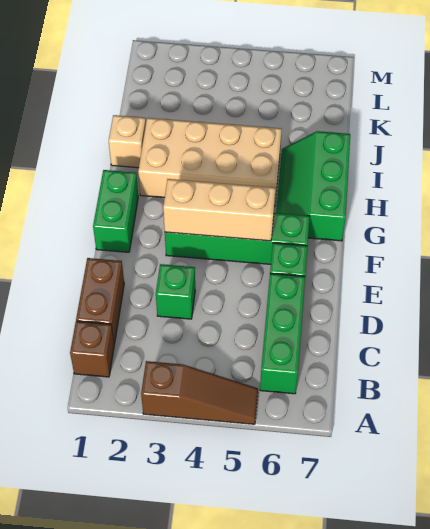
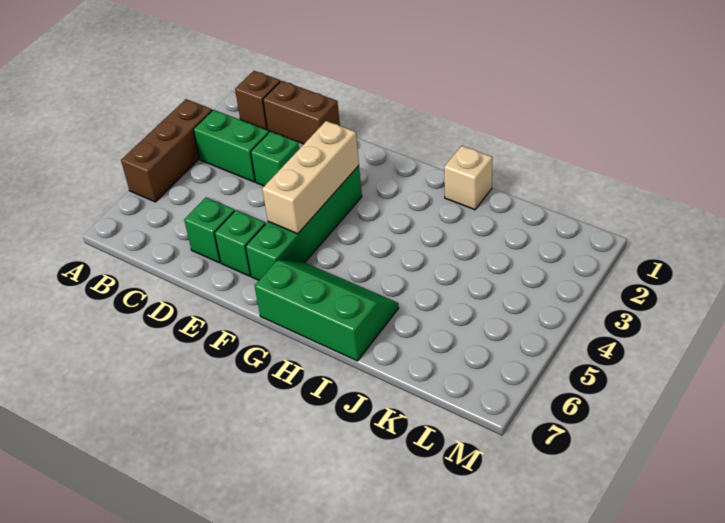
brown 1x3 slope [141,361,258,424] -> brown 1x3 brick [121,99,212,202]
green 1x3 brick [260,274,305,394] -> green 1x1 brick [184,197,235,263]
green 1x2 brick [93,170,138,252] -> green 1x2 brick moved to [193,110,269,182]
tan 2x4 brick [138,118,282,207] -> none

